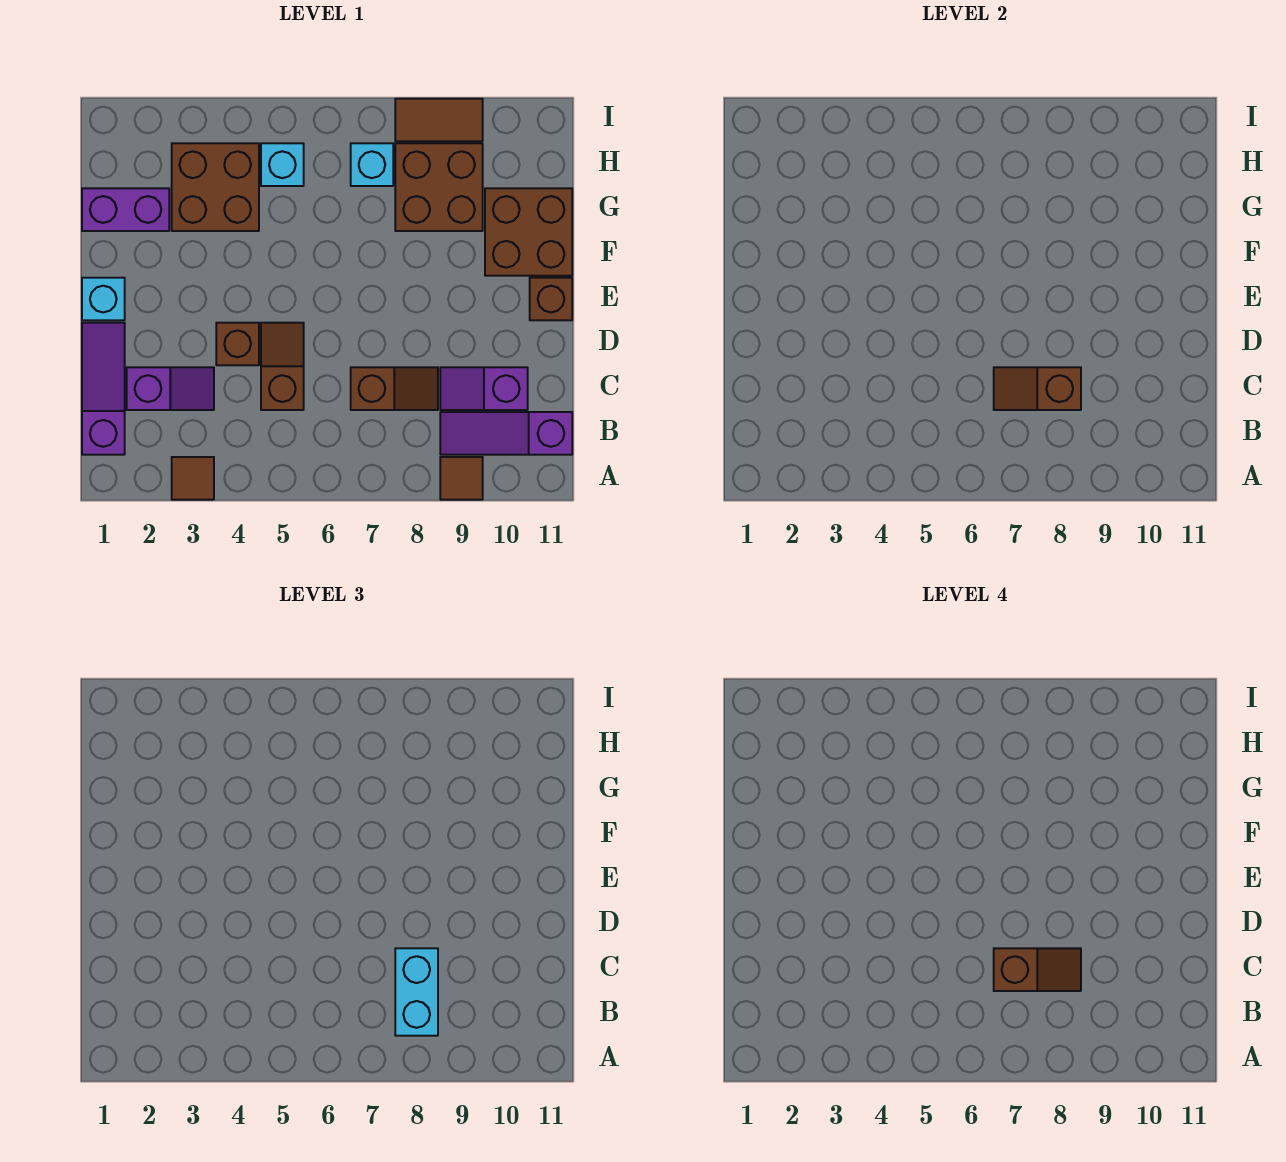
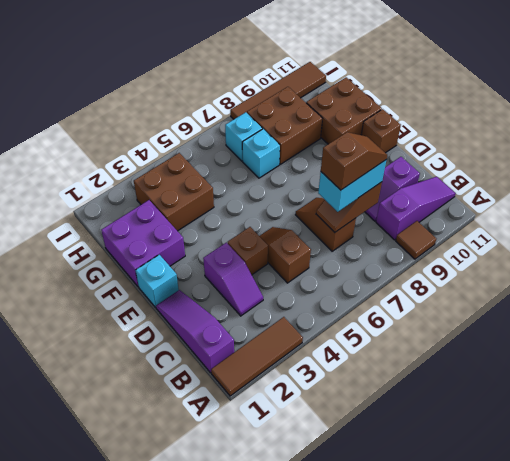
brown 1x1 tile [172,457,214,500] -> brown 1x3 tile [211,317,303,396]
cyan 1x2 brick [395,948,438,1036] -> cyan 1x2 brick turned to [318,159,387,212]
purple 1x3 slope [440,412,572,455] -> purple 1x3 slope turned to [376,177,456,240]
purple 1x2 slope [127,367,214,410] -> purple 1x2 slope turned to [203,243,263,316]
brown 1x2 slope [351,367,438,410] -> brown 1x2 slope turned to [296,198,356,251]
purple 1x2 brick [82,188,169,231] -> purple 2x2 brick [101,200,185,287]
cyan 1x1 brick [261,143,304,186] -> cyan 1x1 brick moved to [242,129,280,178]
brown 1x2 tile [395,99,483,141] -> brown 1x4 tile [230,62,326,119]

